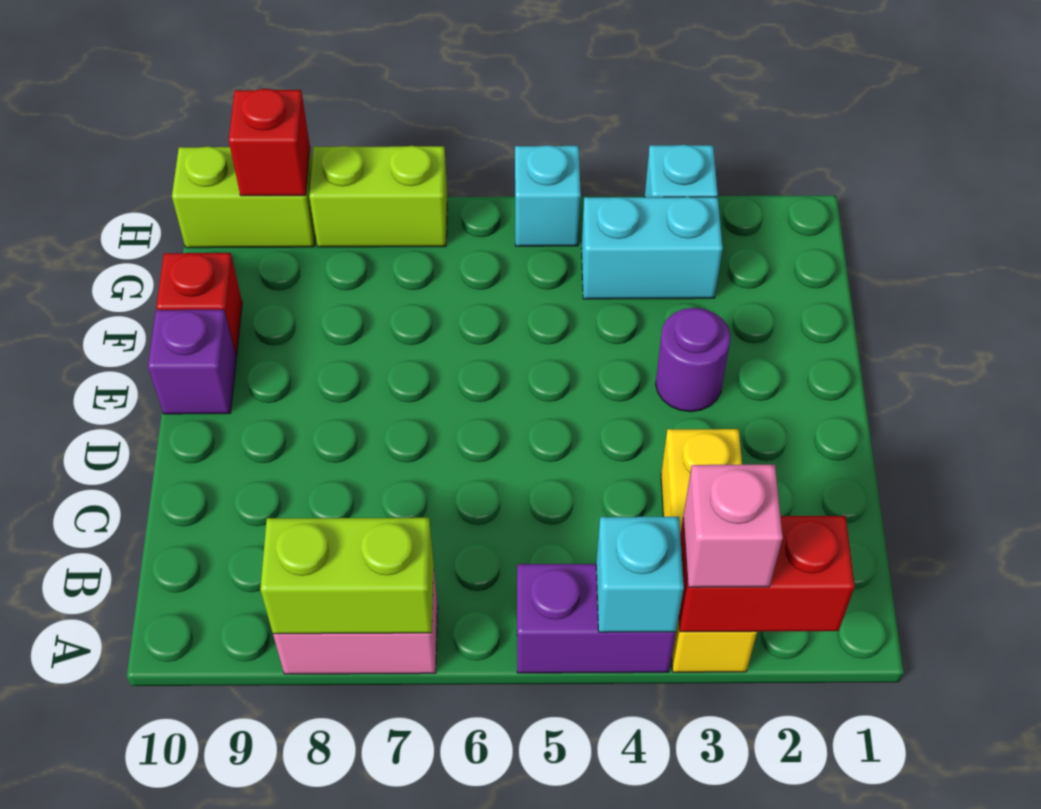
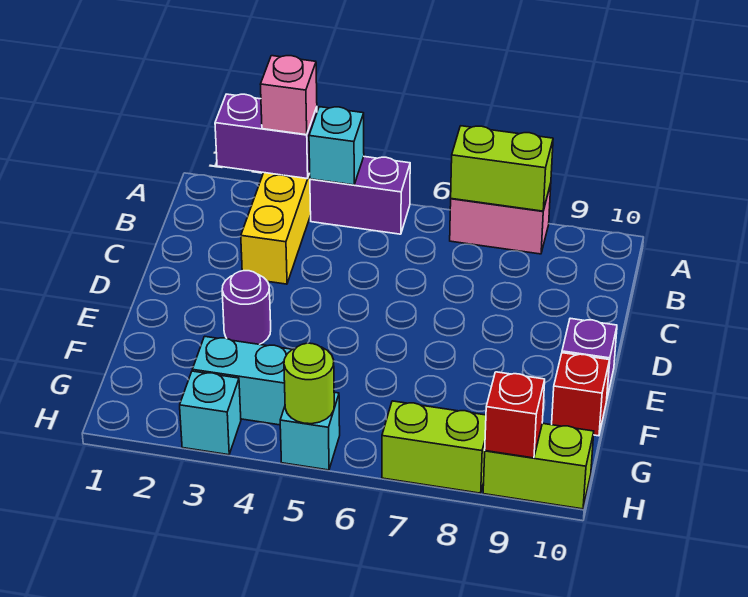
red 1x2 brick [679,516,855,632] -> purple 1x2 brick [215,94,317,179]
none -> lime 1x1 round brick [284,343,334,424]

